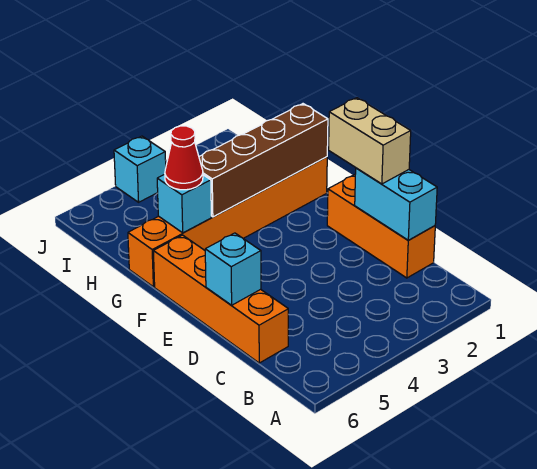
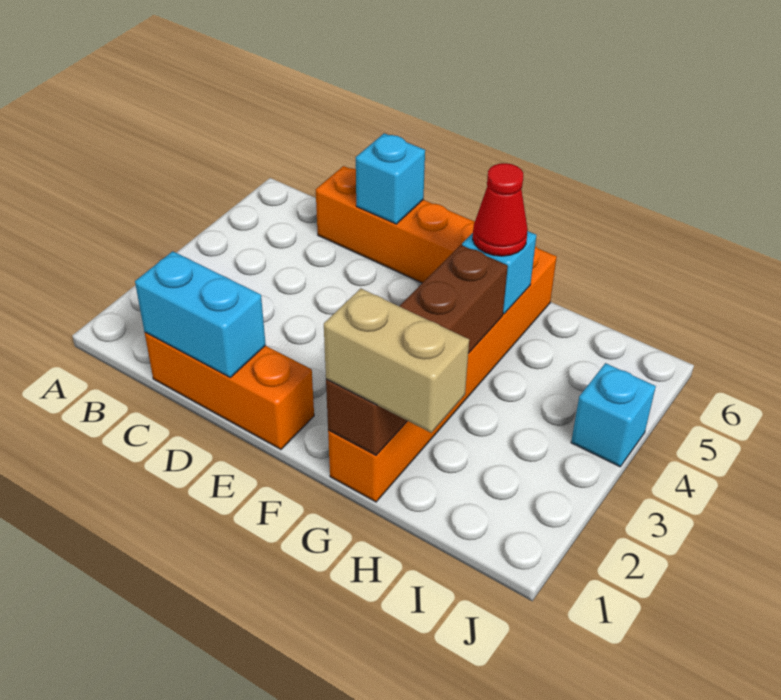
tan 1x2 brick [329,98,411,184] -> tan 1x2 brick moved to [324,288,469,433]

